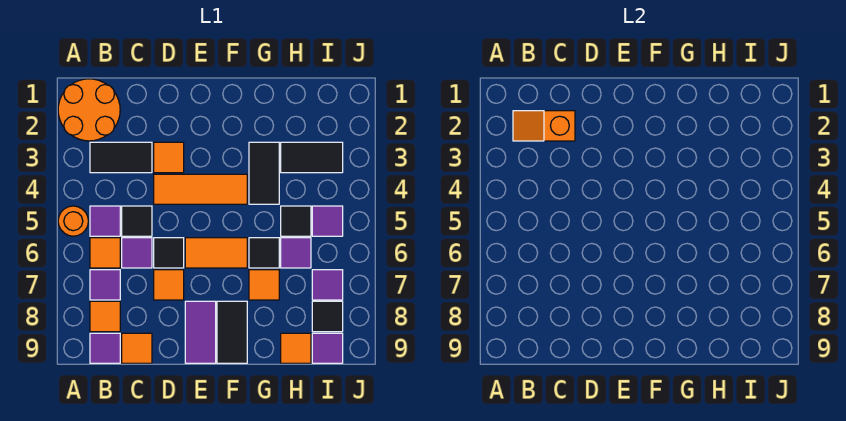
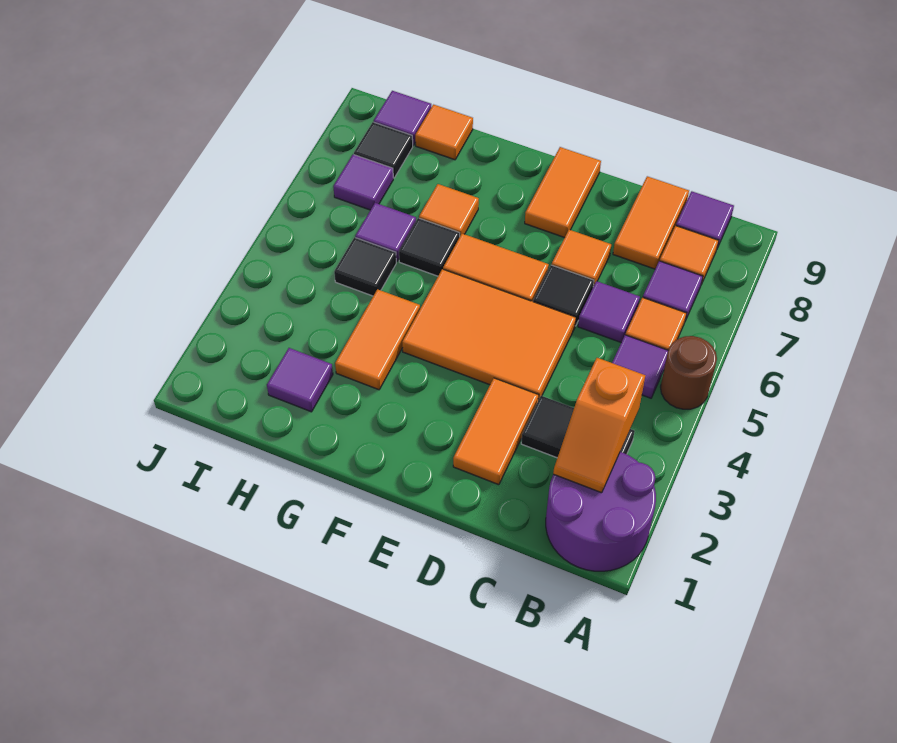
orange 2x2 round brick [58,79,120,141] -> purple 2x2 round brick [546,452,656,571]
orange 1x1 round brick [58,206,88,236] -> brown 1x1 round brick [661,336,717,409]
orange 1x2 slope [513,111,575,141] -> orange 1x2 slope turned to [553,358,645,493]
black 1x1 tile [122,206,152,236] -> none
orange 1x1 tile [122,333,152,363] -> orange 1x2 tile [613,176,689,269]
orange 1x1 tile [154,142,184,173] -> orange 1x2 tile [453,378,538,485]
orange 1x3 tile [154,174,247,204] -> orange 2x3 tile [402,269,576,400]
purple 1x2 tile [185,301,216,363] -> orange 1x2 tile [525,147,601,238]
black 1x2 tile [217,301,247,363] -> none
black 1x2 tile [249,142,279,204] -> orange 1x2 tile [335,289,420,390]
black 1x2 tile [281,142,343,173] -> none
purple 1x1 tile [312,206,343,236] -> purple 1x1 tile moved to [267,348,333,412]

